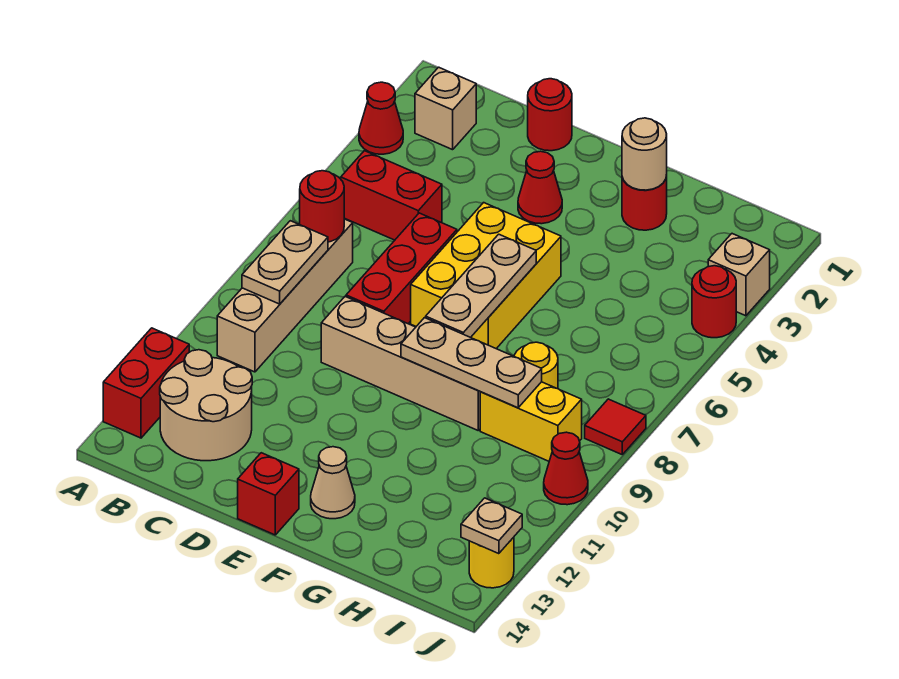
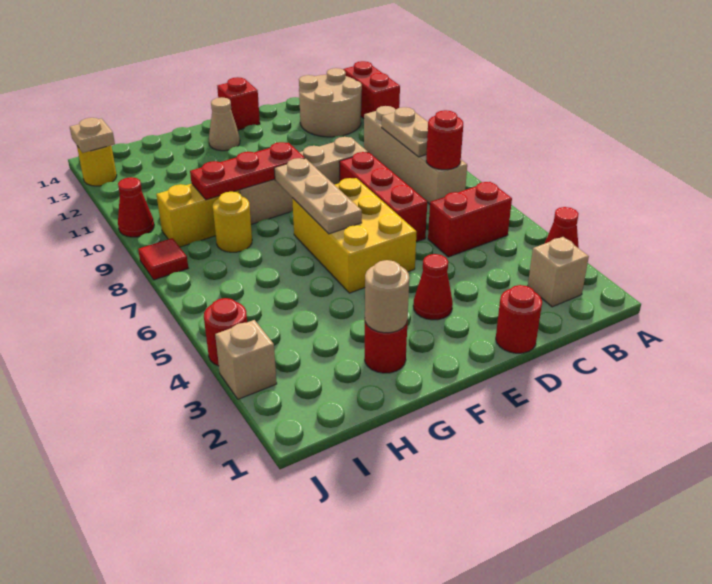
tan 1x3 plate [401,318,542,408] -> red 1x3 plate [190,142,305,200]

